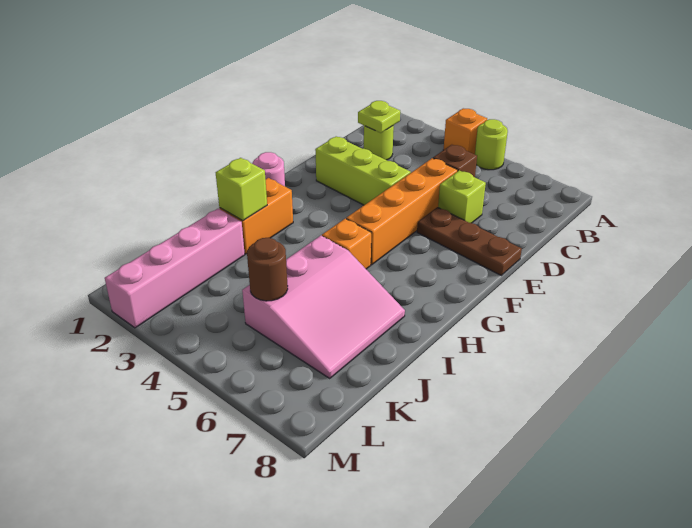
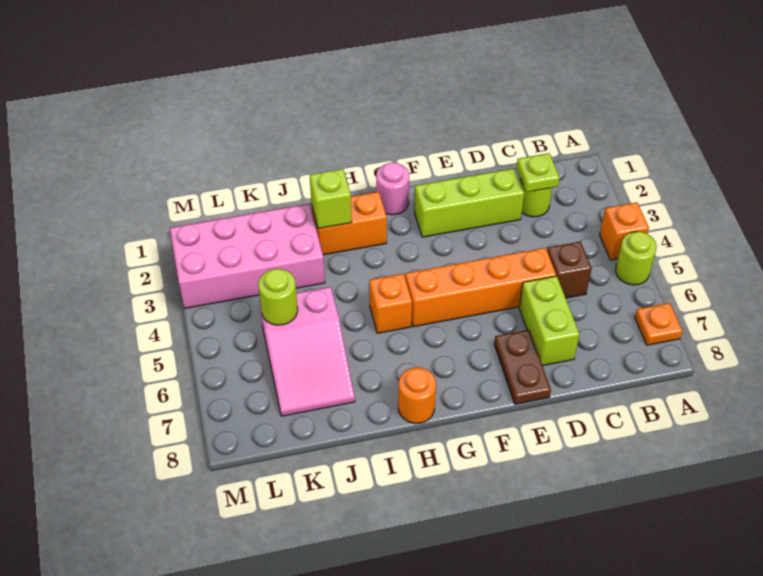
none -> orange 1x1 plate [635,303,682,345]
lime 1x1 brick [438,170,486,223] -> lime 1x2 brick [519,276,580,366]
lime 1x3 brick [315,136,411,205] -> lime 1x3 brick turned to [414,168,524,237]
brown 1x3 plate [417,207,522,275] -> brown 1x2 plate [494,330,551,404]
none -> orange 1x1 round brick [398,367,436,423]
pink 3x3 slope [242,236,405,378] -> pink 2x3 slope [259,287,355,416]
pink 1x4 brick [105,209,245,328] -> pink 2x4 brick [170,204,325,308]
brown 1x1 round brick [247,238,288,301] -> lime 1x1 round brick [258,269,298,325]

